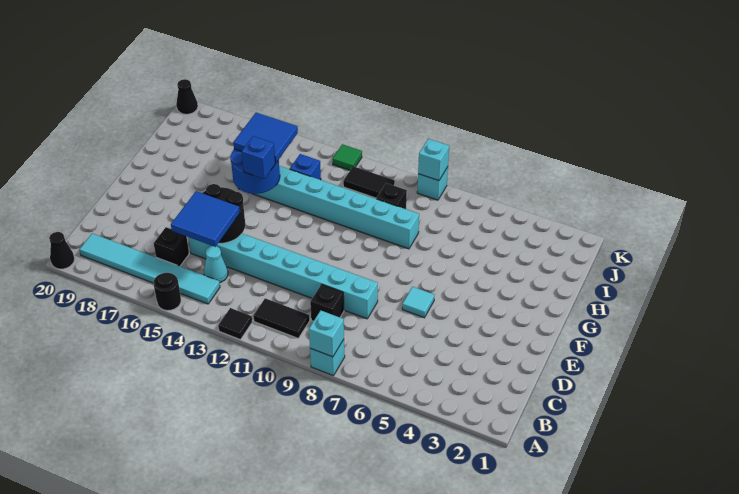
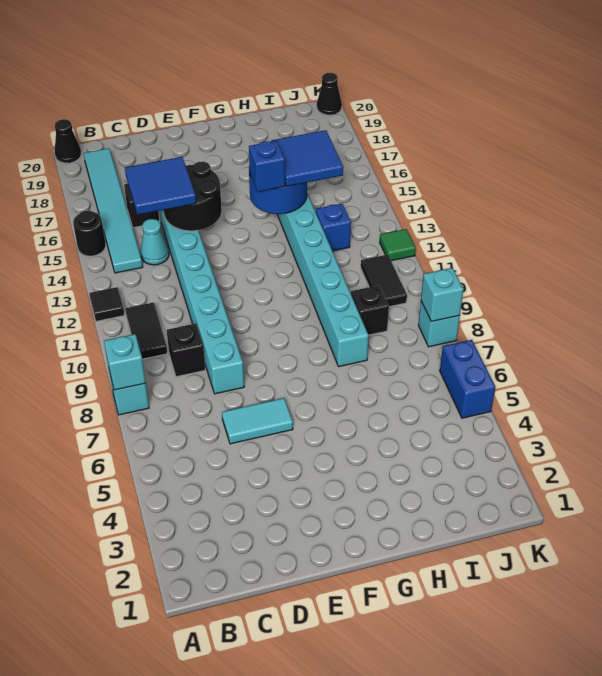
cyan 1x1 tile [402,287,434,318] -> cyan 1x2 tile [222,398,293,444]
none -> blue 1x2 brick [440,340,495,418]

